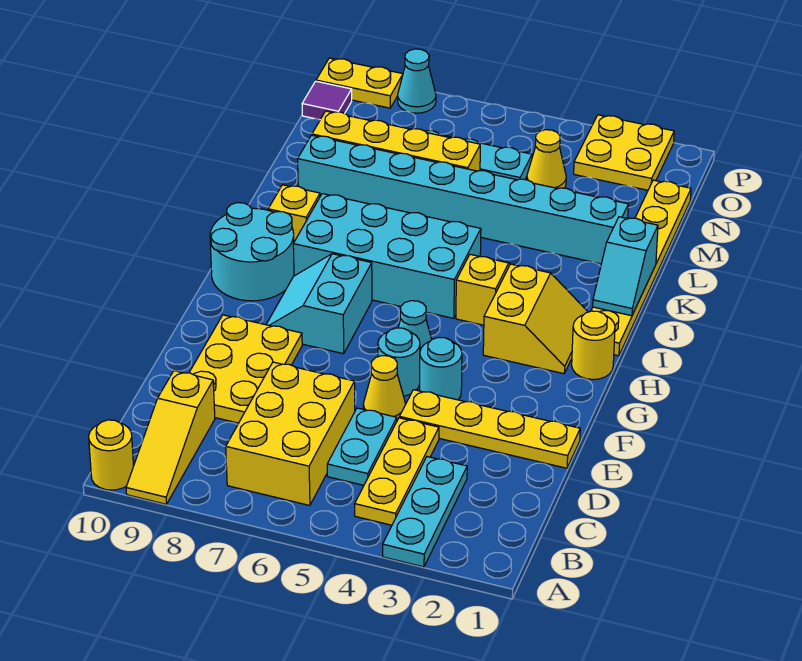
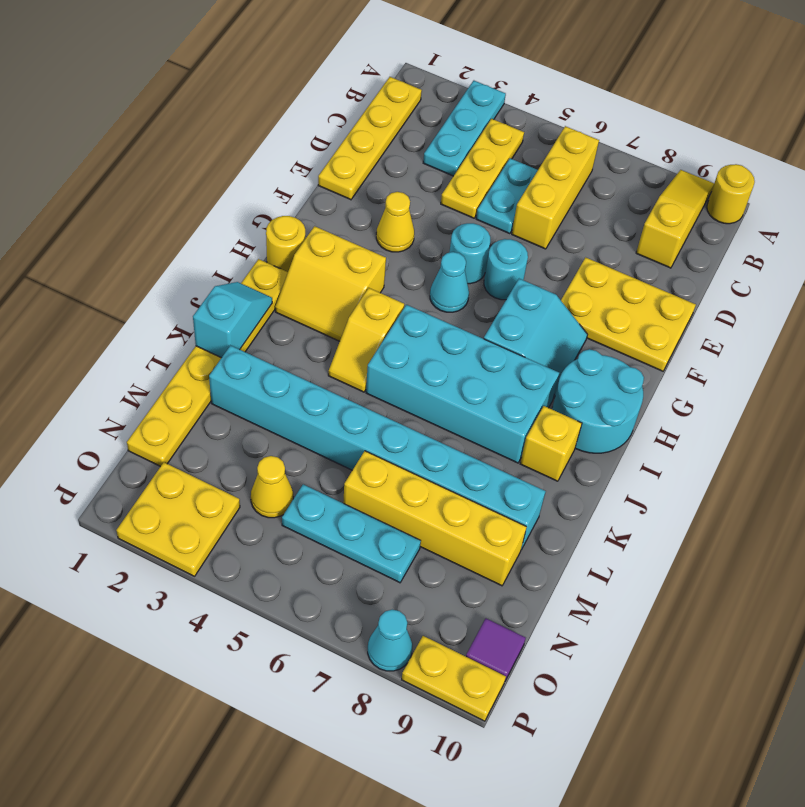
yellow 2x3 brick [226,362,355,505] -> yellow 1x3 brick [512,126,599,249]
yellow 2x3 plate [189,315,302,423] -> yellow 2x3 plate turned to [561,257,696,371]
yellow 1x4 plate [399,390,580,468] -> yellow 1x4 plate turned to [318,77,422,200]
yellow 1x1 cone [363,356,405,420] -> yellow 1x1 cone moved to [376,192,414,252]
cyan 1x1 round brick [420,337,462,400] -> cyan 1x1 round brick moved to [484,239,528,300]
yellow 2x2 slope [483,264,588,374] -> yellow 2x2 slope turned to [275,226,386,341]

